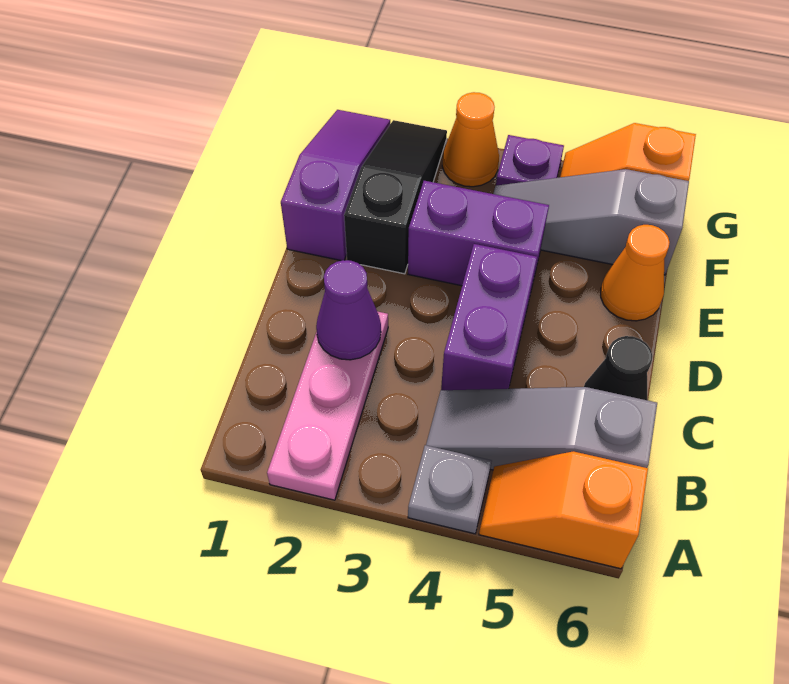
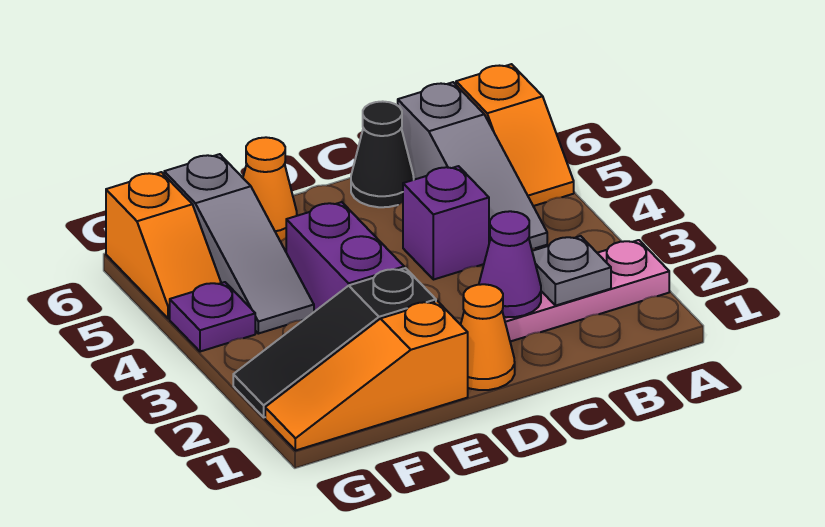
grey 1x1 plate [408,445,491,534] -> grey 1x1 plate moved to [532,236,611,306]
purple 1x2 brick [441,244,537,390] -> purple 1x1 brick [403,166,489,280]
purple 1x3 slope [281,110,390,261] -> orange 1x3 slope [265,301,468,451]
orange 1x1 cone [442,92,499,187] -> orange 1x1 cone moved to [461,284,515,390]

